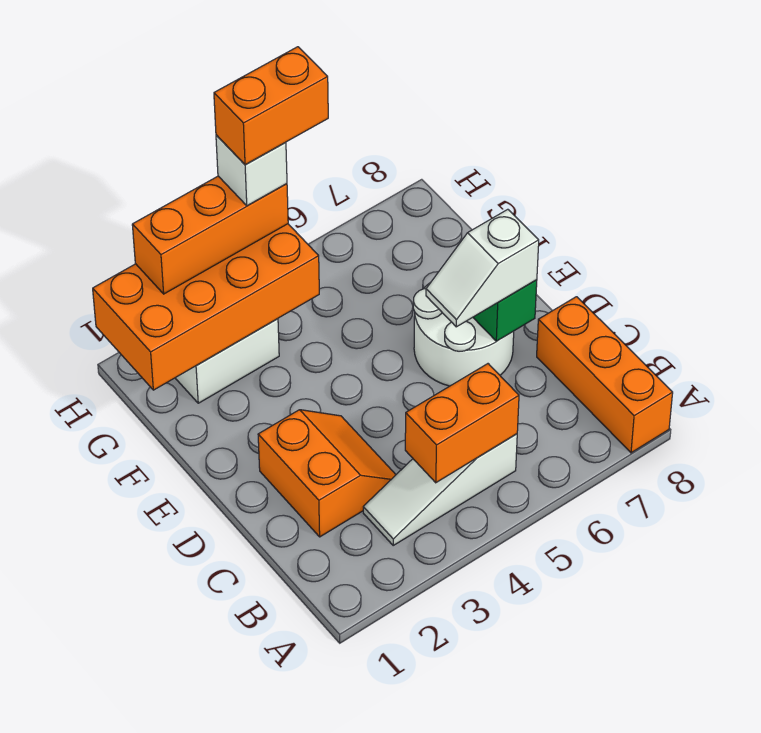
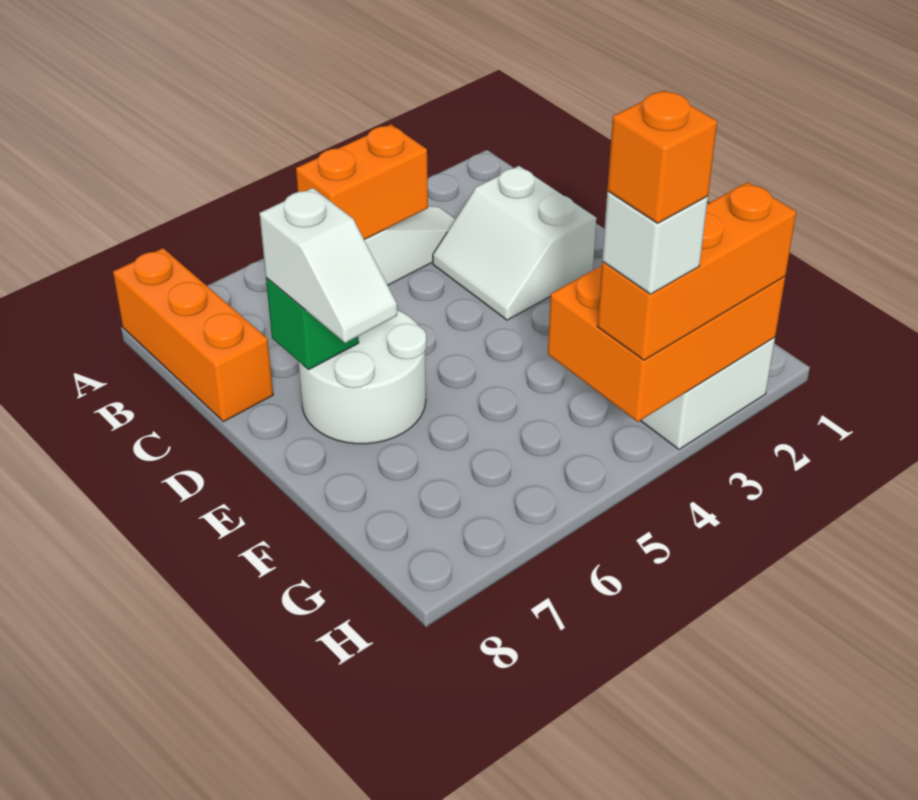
orange 2x2 slope [258,410,396,537] -> white 2x2 slope [433,166,596,320]
white 1x2 slope [426,209,539,327] -> white 1x2 slope turned to [259,188,397,343]
orange 2x4 brick [93,224,319,390] -> orange 2x3 brick [548,266,785,422]
orange 1x2 brick [214,47,328,165] -> orange 1x1 brick [607,90,717,223]

